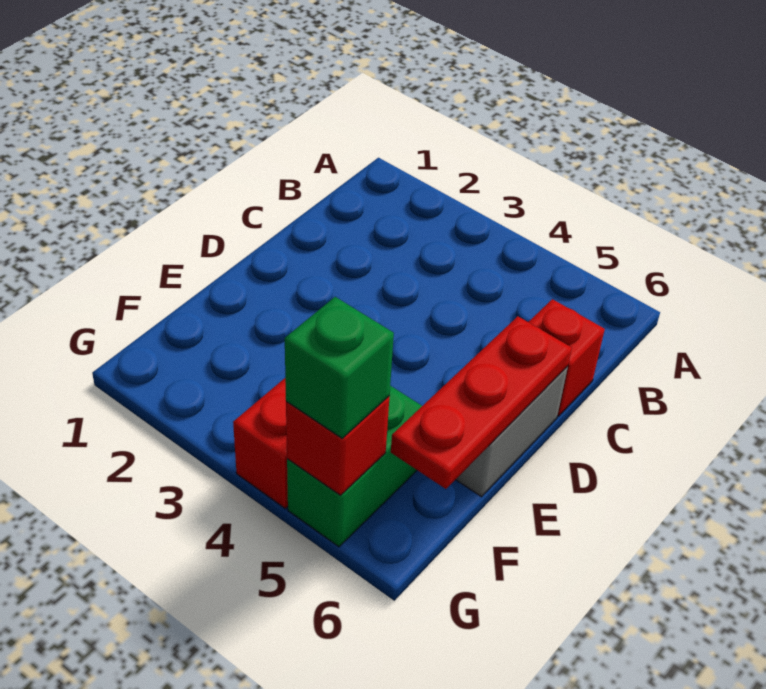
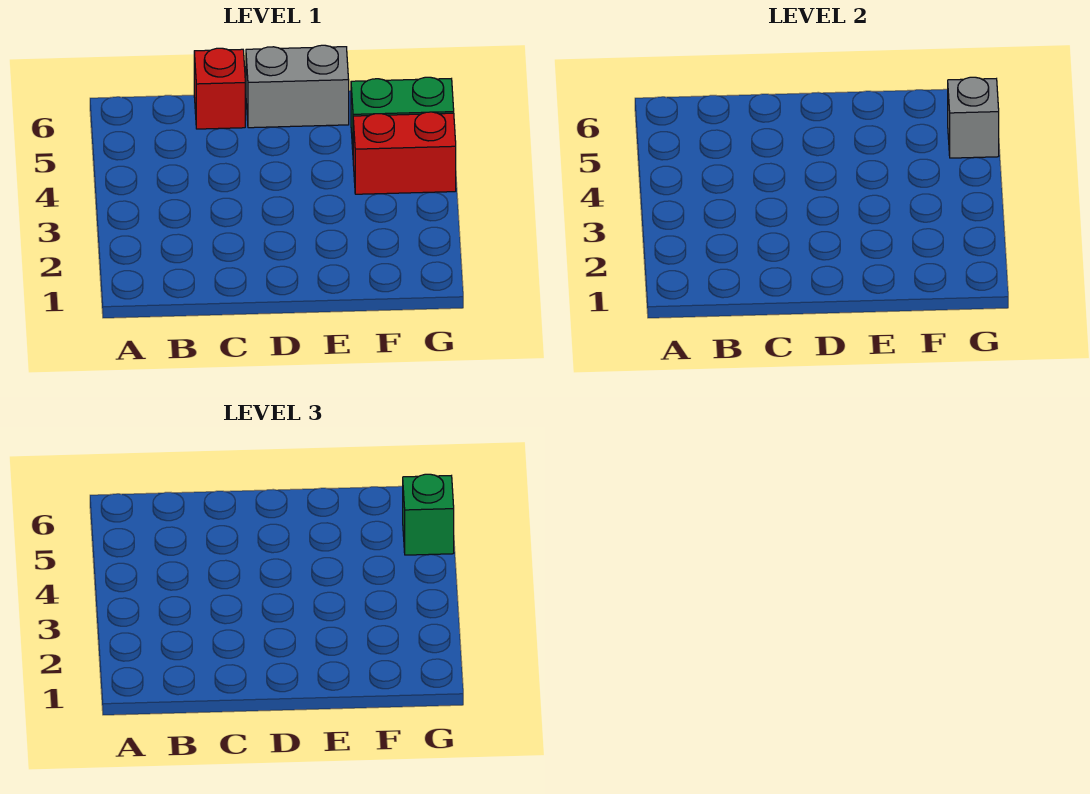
red 1x3 plate [391,316,572,489] -> none
red 1x1 brick [286,396,390,495] -> grey 1x1 brick [948,77,999,158]

